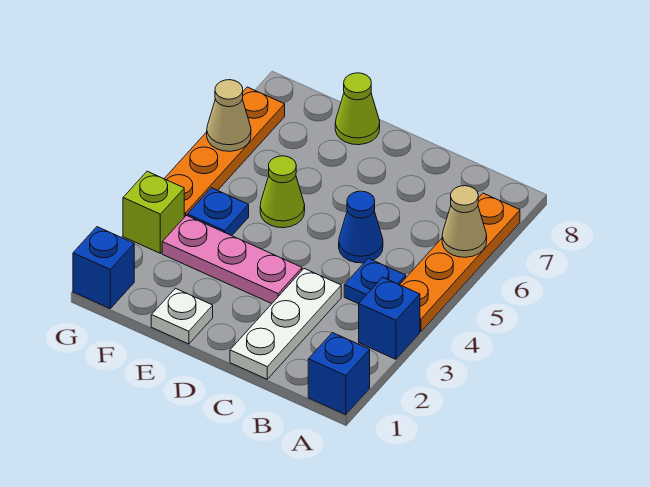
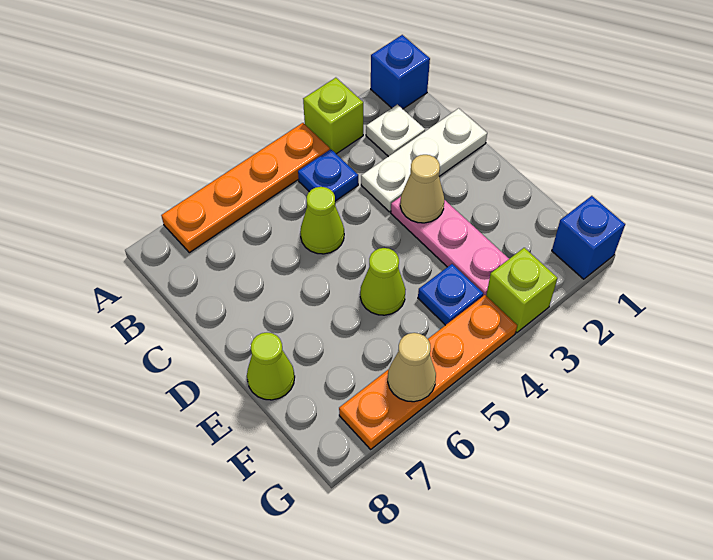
blue 1x1 brick [359,277,420,359] -> lime 1x1 brick [303,78,363,154]
tan 1x1 cone [442,186,487,257] -> tan 1x1 cone moved to [400,155,444,223]
blue 1x1 cone [339,191,383,263] -> lime 1x1 cone [300,187,344,254]
white 1x1 plate [151,288,213,344] -> white 1x1 plate moved to [366,104,425,157]

